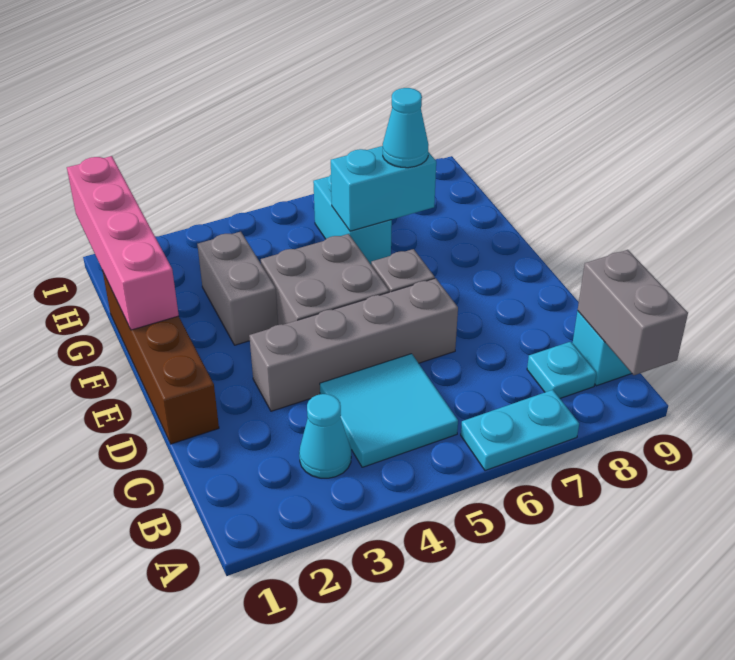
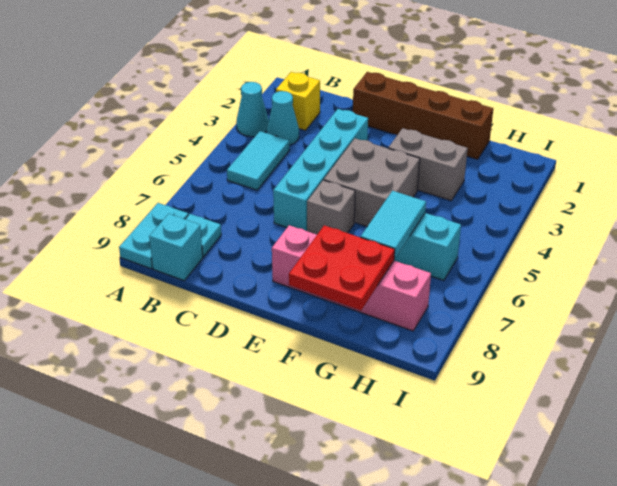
cyan 1x2 plate [461,390,579,471] -> cyan 1x2 plate moved to [119,203,188,269]
grey 1x2 brick [578,250,688,375] -> none
none -> yellow 1x1 brick [276,72,320,130]
cyan 2x2 tile [320,354,458,467] -> cyan 1x2 tile [227,131,289,190]
grey 1x4 brick [249,278,458,411] -> cyan 1x4 brick [273,109,368,231]
pink 1x4 brick [67,156,179,330] -> pink 1x4 brick moved to [272,225,431,331]
none -> red 2x2 plate [289,225,395,310]
cyan 1x2 brick [331,146,436,231] -> cyan 1x2 tile [361,191,426,259]
cyan 1x1 cone [383,88,429,168] -> cyan 1x1 cone moved to [236,82,269,137]

